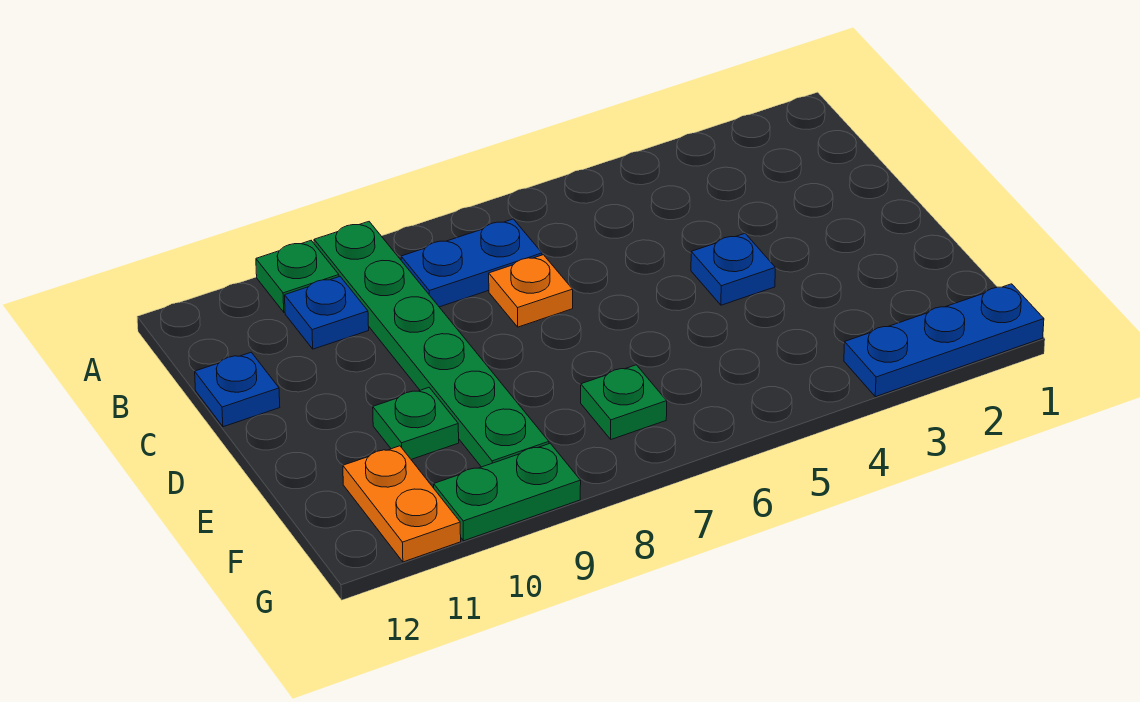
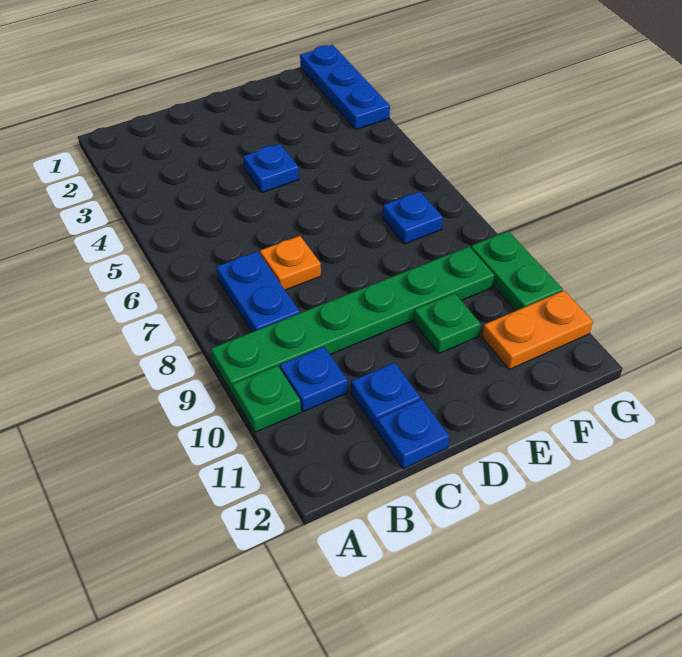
none -> blue 1x1 plate [351,363,421,429]
green 1x1 plate [581,365,667,439] -> blue 1x1 plate [383,192,443,244]

